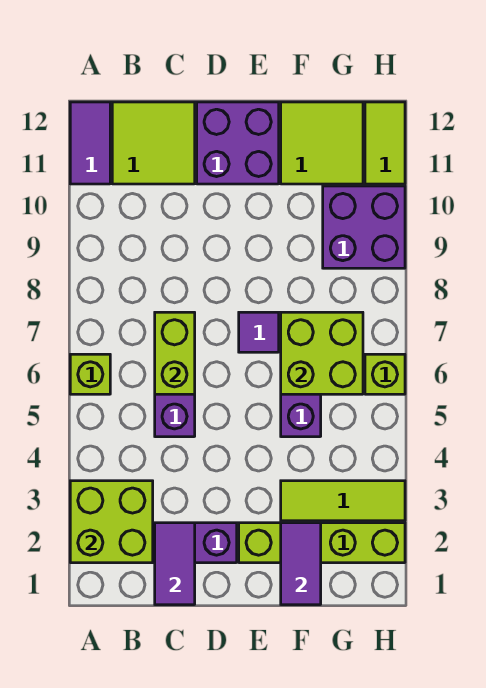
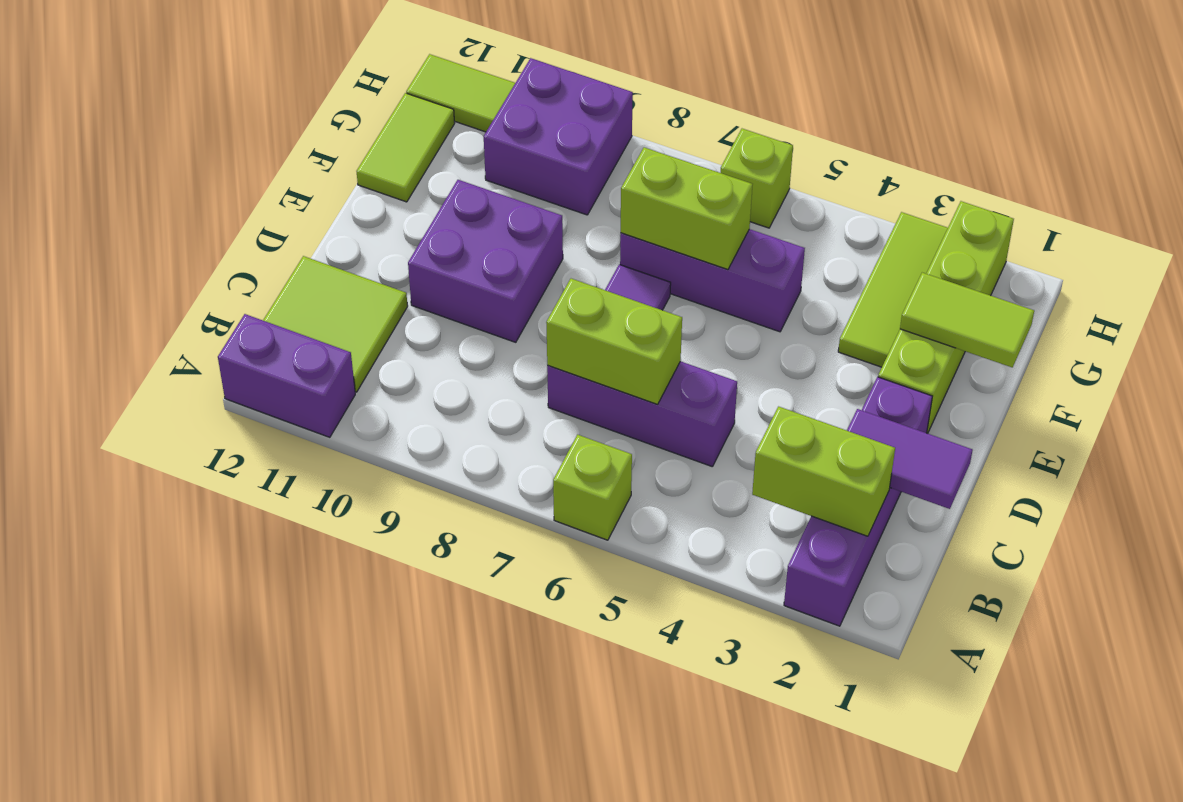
lime 2x2 brick [70,481,153,563] -> lime 1x2 brick [752,407,895,536]
purple 1x2 tile [70,102,110,184] -> purple 1x2 brick [218,314,355,437]
purple 2x2 brick [197,102,279,184] -> purple 2x2 brick moved to [408,180,563,342]
purple 1x2 tile [281,523,321,605] -> lime 1x2 tile [900,273,1034,367]
lime 2x2 brick [281,312,363,394] -> lime 1x2 brick [621,147,753,270]
lime 2x2 tile [281,102,363,184] -> lime 1x2 tile [357,93,455,202]

